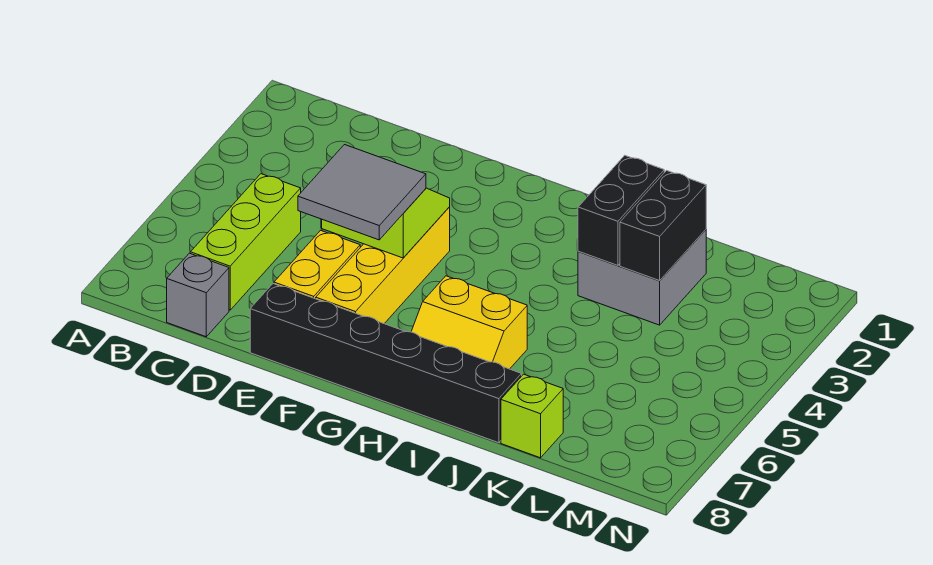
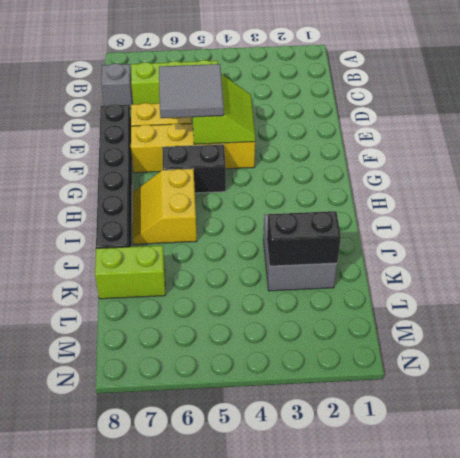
black 1x2 brick [578,155,664,265] -> black 1x2 brick moved to [162,144,226,193]
lime 1x1 brick [501,374,563,458] -> lime 1x2 brick [95,245,165,299]

